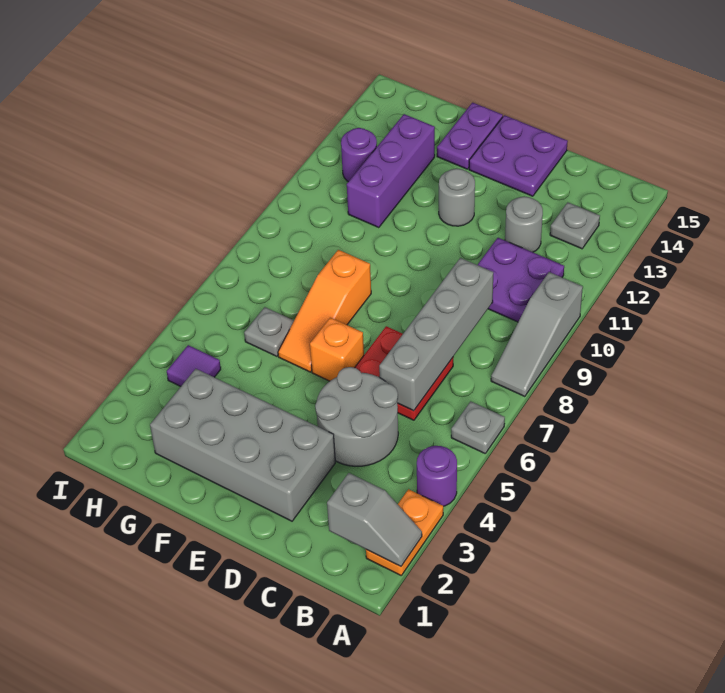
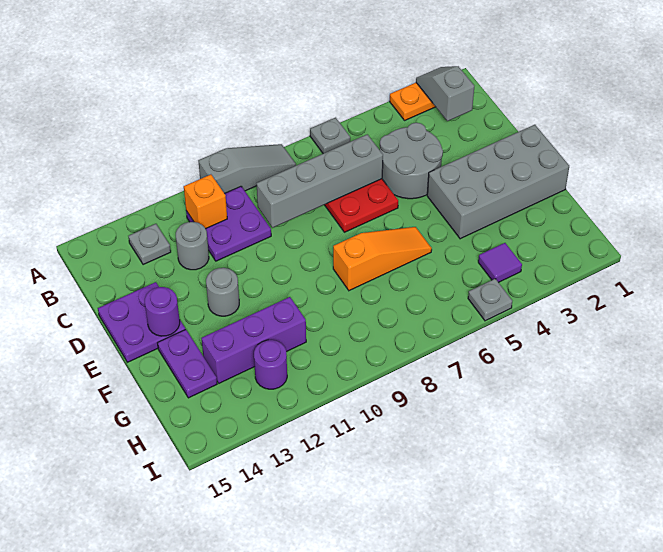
purple 1x1 round brick [417,446,457,506] -> purple 1x1 round brick moved to [145,287,180,336]
grey 2x4 brick [150,369,335,521] -> grey 2x4 brick turned to [427,125,569,239]
orange 1x1 brick [310,318,364,381] -> orange 1x1 brick moved to [184,175,227,229]
purple 1x2 plate [437,103,503,169] -> purple 1x2 plate turned to [158,329,217,398]
grey 1x1 plate [244,307,294,356] -> grey 1x1 plate moved to [468,279,512,321]

